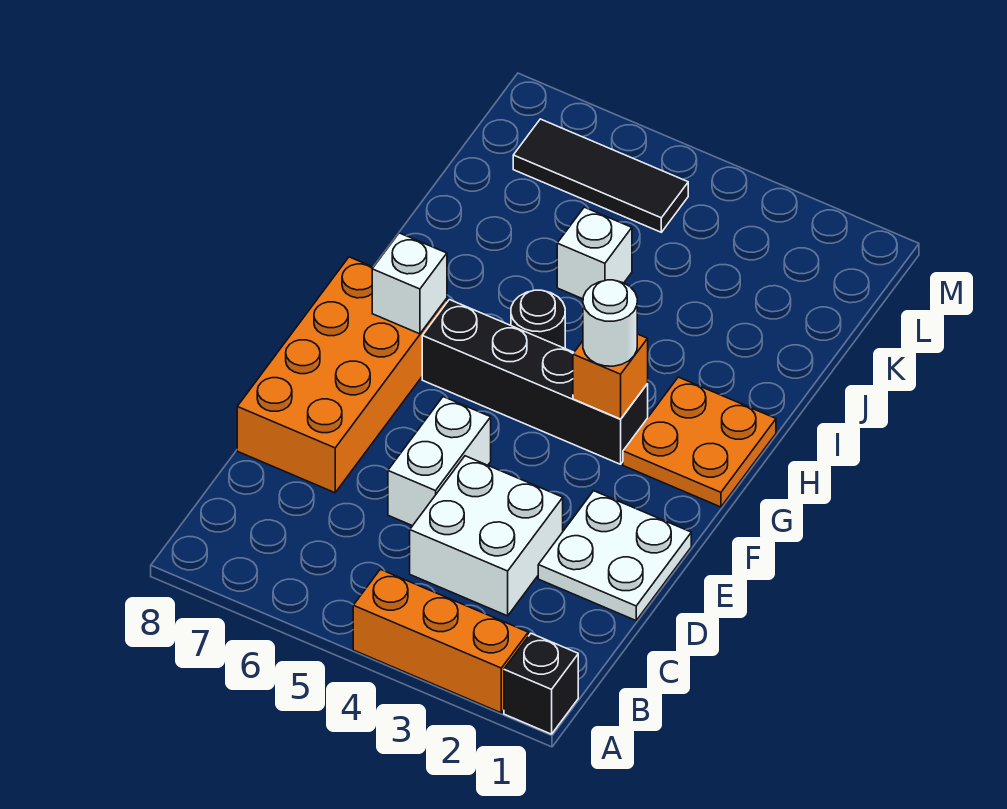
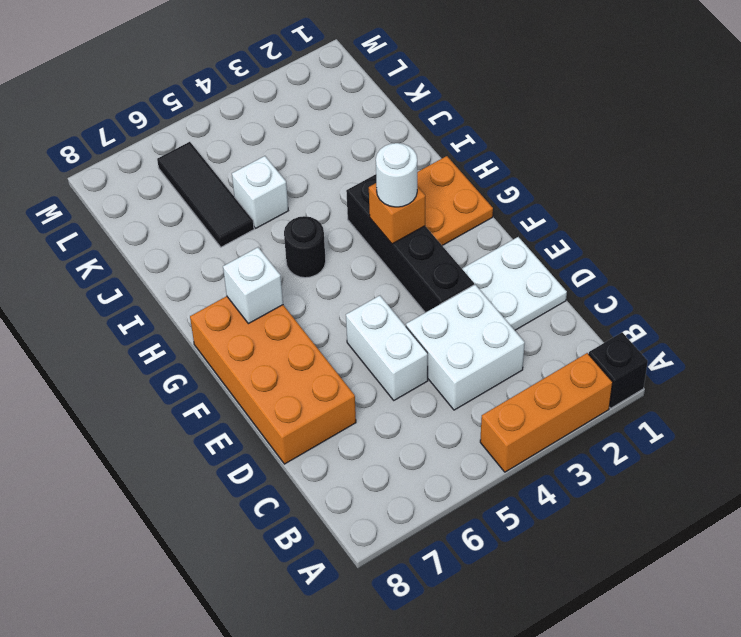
black 1x4 brick [422,300,648,464] -> black 1x4 brick turned to [346,174,474,313]
black 1x3 tile [513,119,688,232] -> black 1x3 tile turned to [157,142,254,247]

